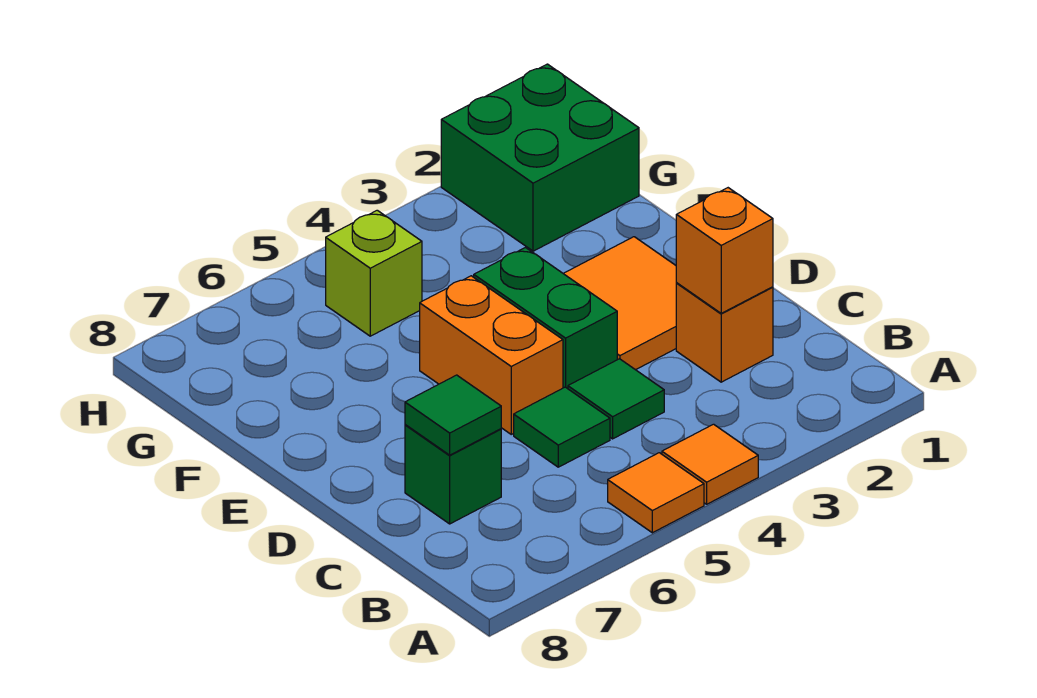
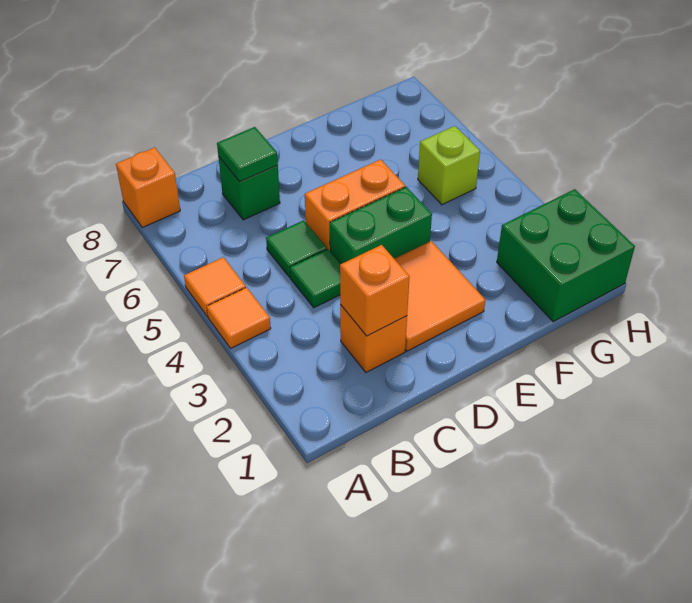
none -> orange 1x1 brick [116,148,180,227]

